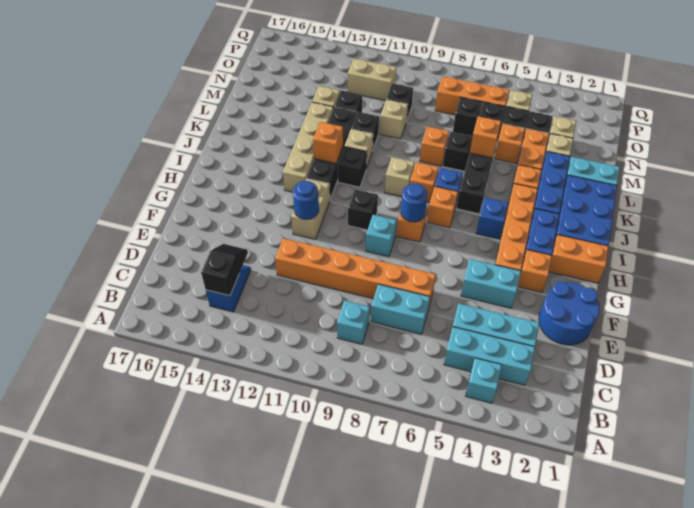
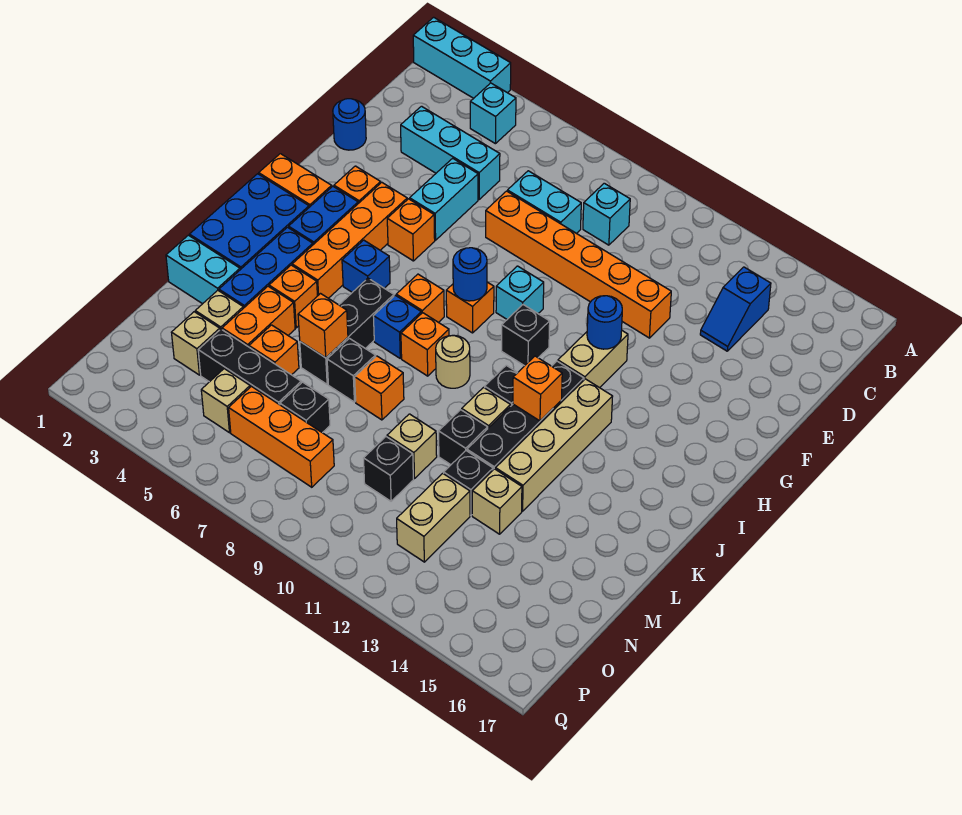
cyan 1x3 brick [444,327,535,385] -> cyan 1x3 brick moved to [413,17,511,98]
black 1x2 slope [201,244,248,296] -> none
blue 2x2 round brick [539,281,600,345] -> blue 1x1 round brick [333,99,366,150]
cyan 1x2 brick [461,259,521,308] -> cyan 1x2 brick turned to [410,158,478,240]
none -> orange 1x1 brick [387,199,435,261]
tan 1x1 brick [385,157,414,197] -> tan 1x1 round brick [436,335,470,388]
tan 1x2 brick [348,59,396,101] -> tan 1x2 brick turned to [397,473,470,562]

